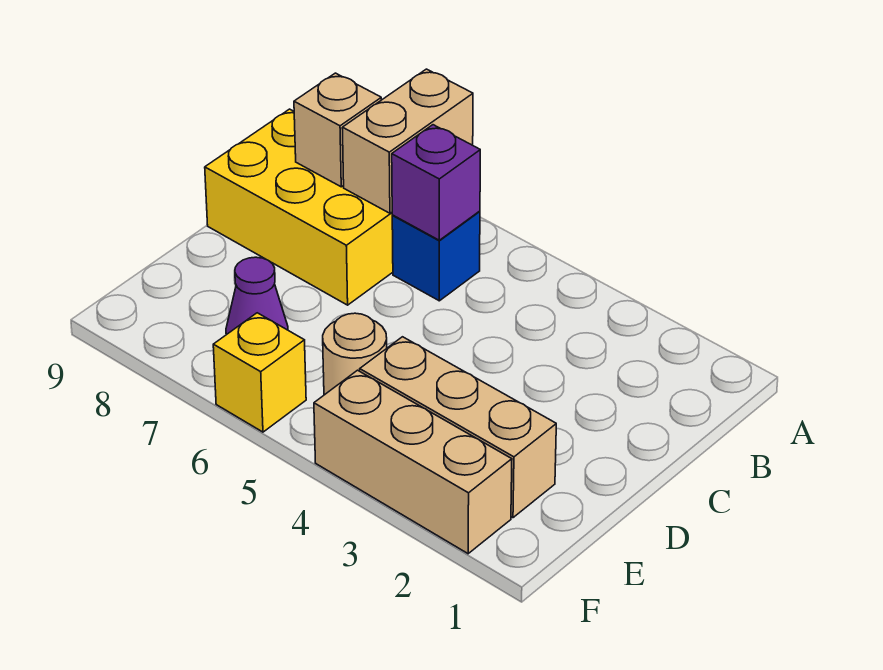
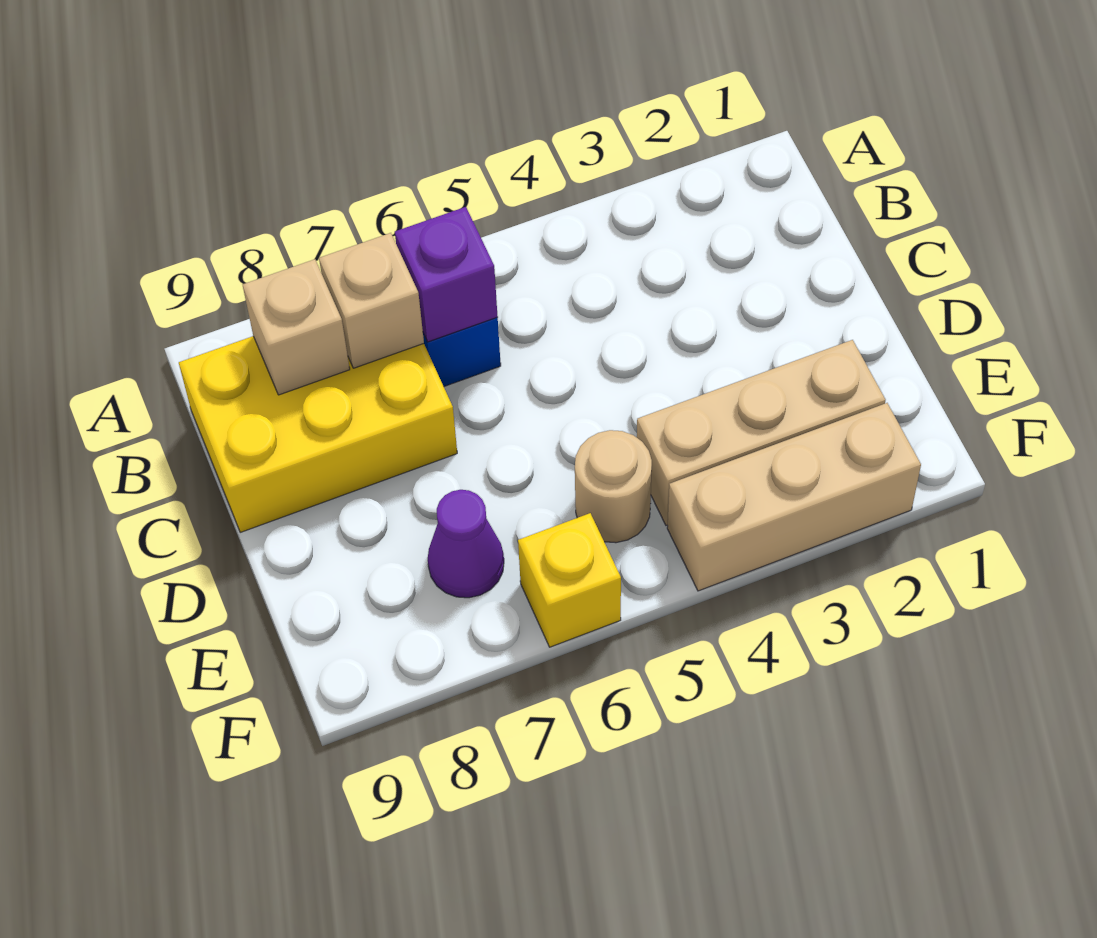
tan 1x2 brick [342,69,473,213] -> tan 1x1 brick [319,233,424,368]

